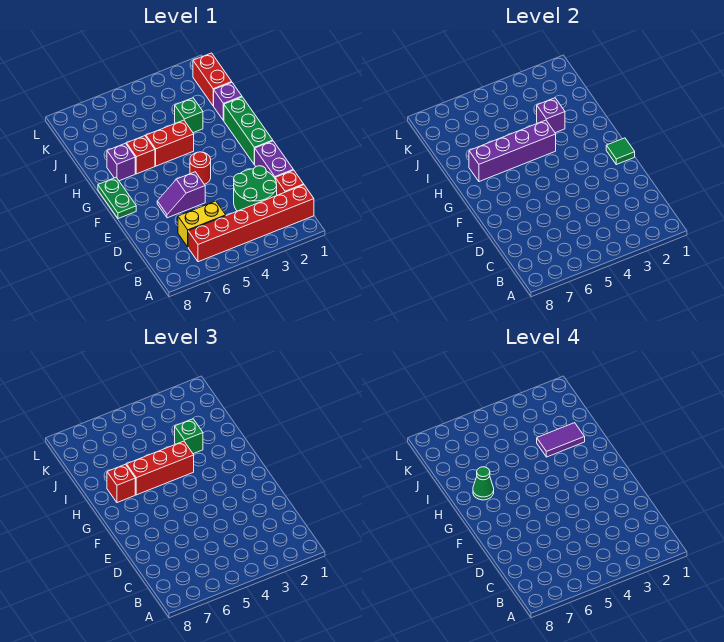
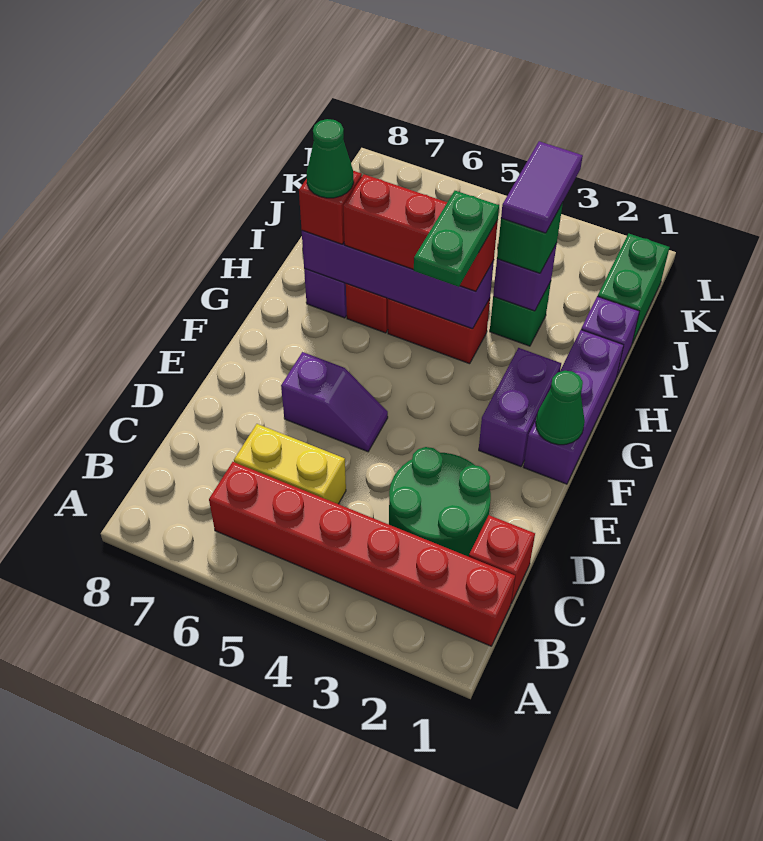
purple 1x2 brick [254,141,293,178] -> purple 1x2 brick moved to [479,348,561,467]
purple 1x2 slope [157,172,205,218] -> purple 1x2 slope turned to [281,352,388,452]
green 1x3 brick [224,97,273,164] -> purple 1x3 brick [524,330,624,484]
green 1x1 tile [606,138,635,164] -> green 1x1 cone [536,371,585,445]
red 1x1 round brick [190,152,211,184] -> none
green 1x2 plate [98,177,136,219] -> green 1x2 plate moved to [414,191,499,287]
purple 1x2 tile [537,423,585,457] -> purple 1x2 tile turned to [501,141,583,233]
red 1x2 brick [193,53,232,106] -> green 1x2 brick [598,234,670,343]

